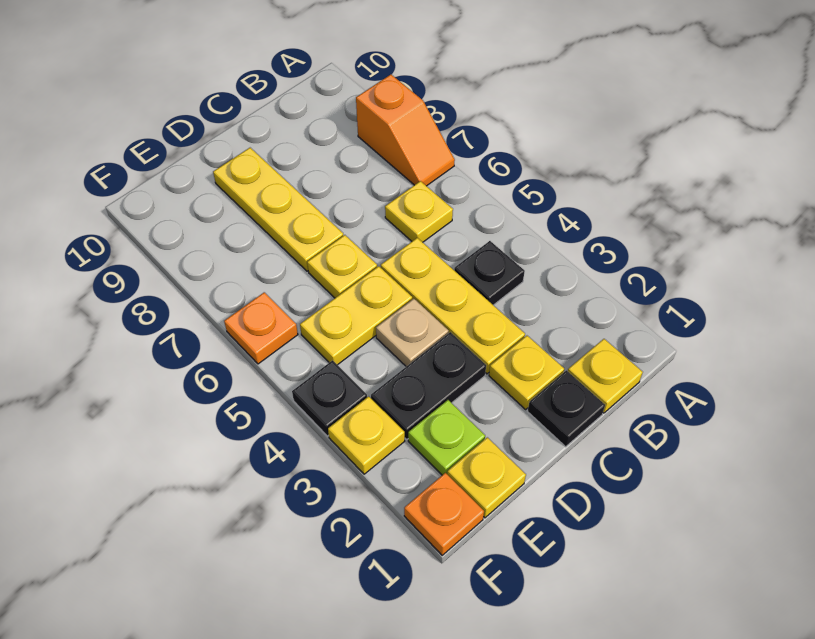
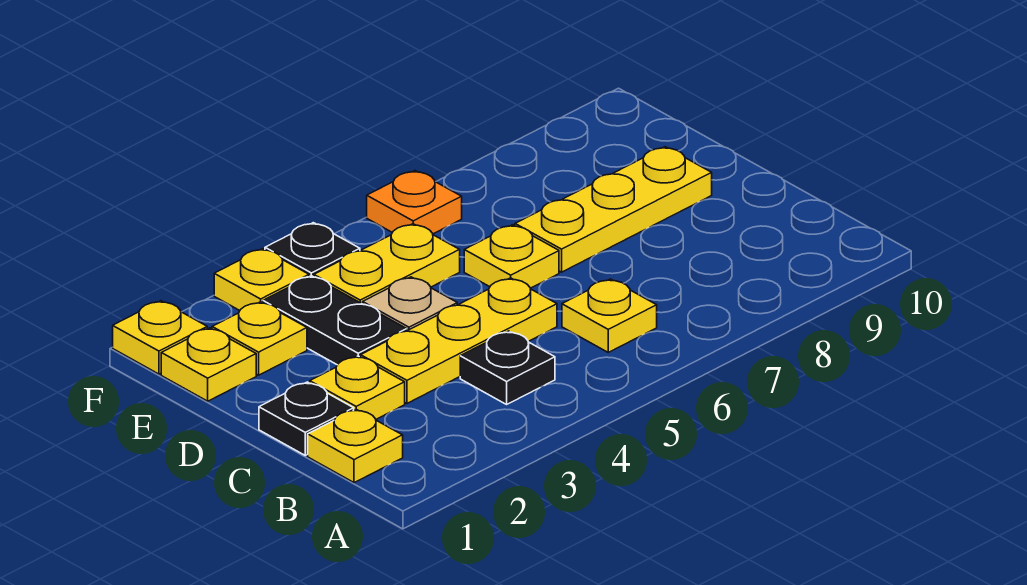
orange 1x2 slope [356,75,455,186] -> none
yellow 1x2 plate [300,266,412,365] -> yellow 1x2 plate turned to [314,224,460,304]
lime 1x1 plate [408,400,485,475] -> yellow 1x1 plate [212,302,307,375]
orange 1x1 plate [404,473,484,555] -> yellow 1x1 plate [113,301,207,374]

